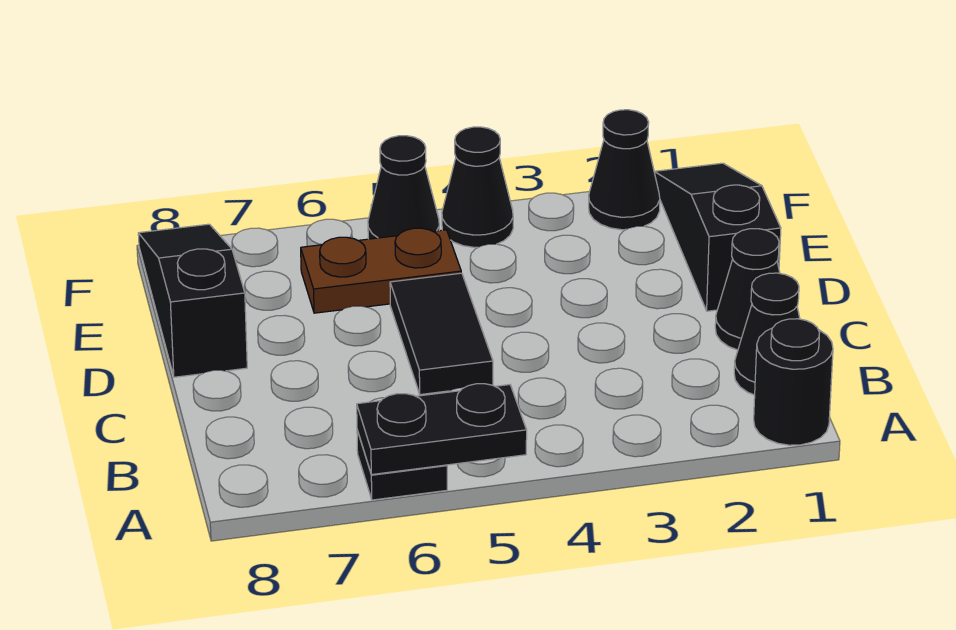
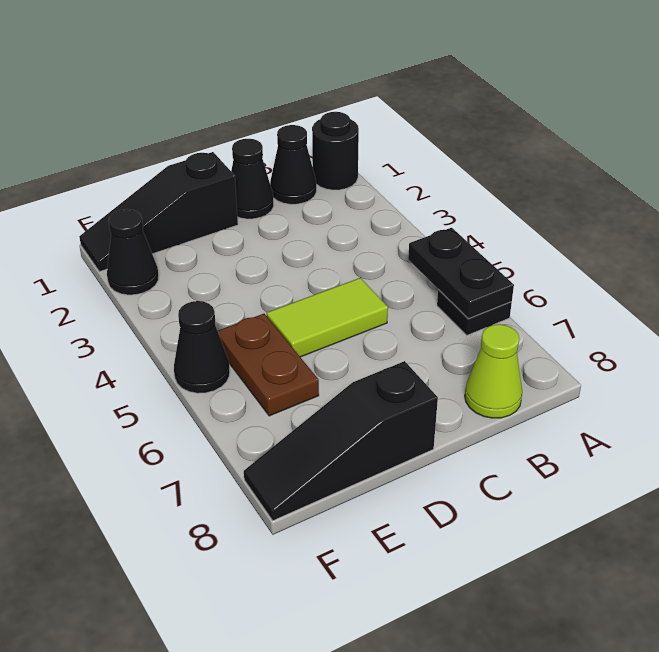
none -> lime 1x1 cone [465,324,522,418]
black 1x2 tile [390,273,493,395] -> lime 1x2 tile [267,278,388,357]
black 1x1 cone [442,127,513,247] -> none

